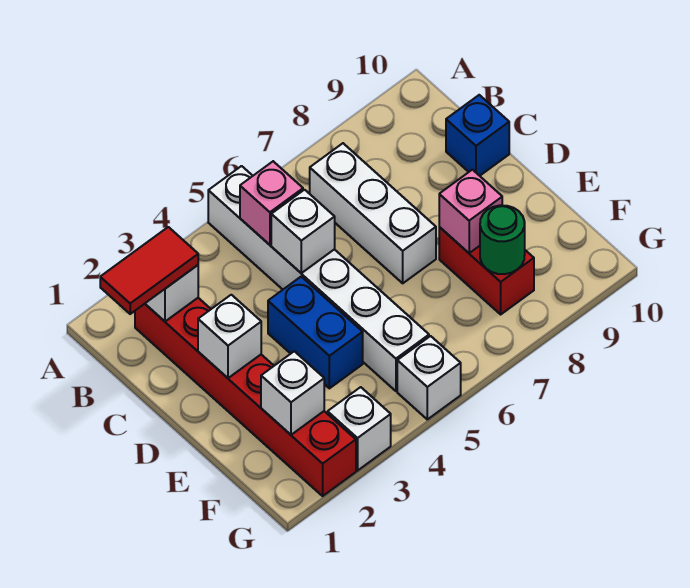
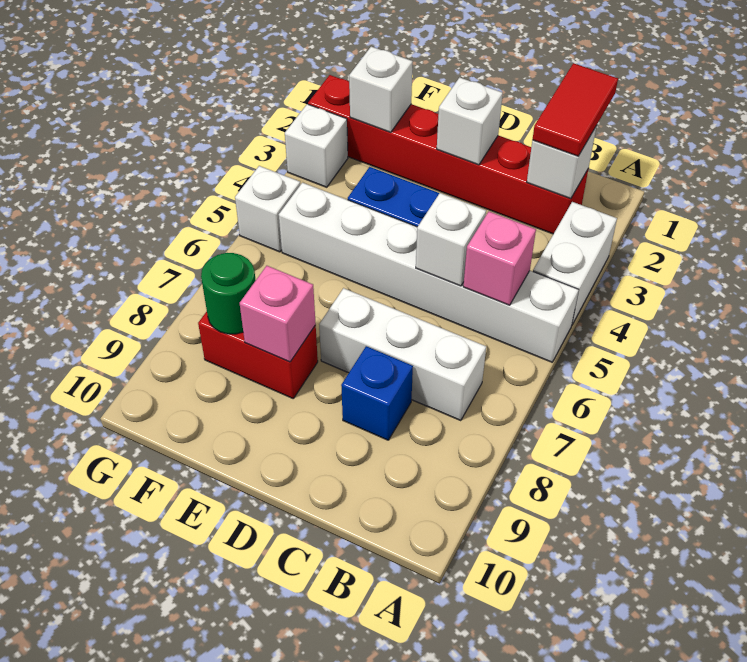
none -> white 1x2 brick [533,202,617,324]
blue 1x1 brick [446,95,509,176] -> blue 1x1 brick moved to [341,346,413,440]

